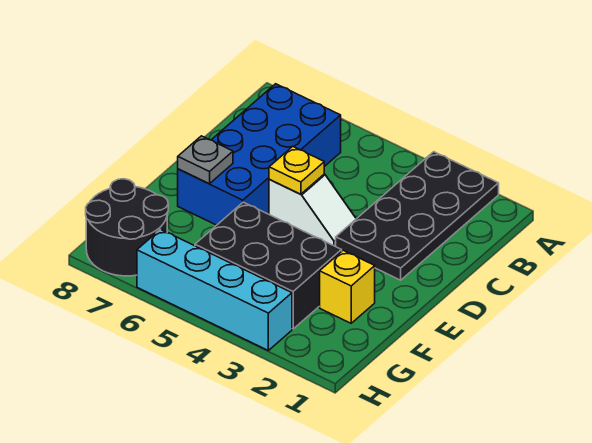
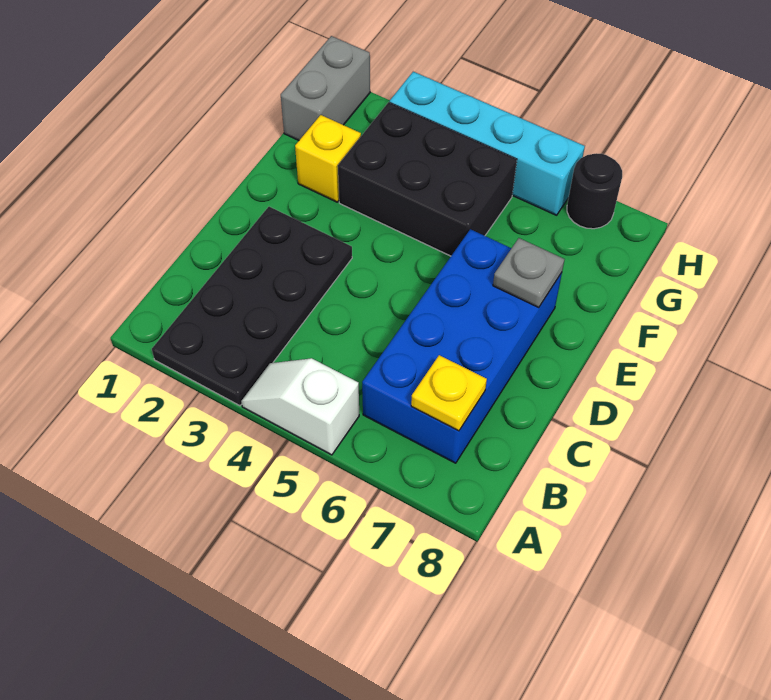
white 1x2 slope [269,174,356,246] -> white 1x2 slope moved to [241,358,359,455]
yellow 1x1 plate [269,147,324,194] -> yellow 1x1 plate moved to [411,355,487,431]
none -> grey 1x2 brick [281,36,370,140]
black 2x2 round brick [86,179,168,276] -> black 1x1 round brick [567,153,622,229]

